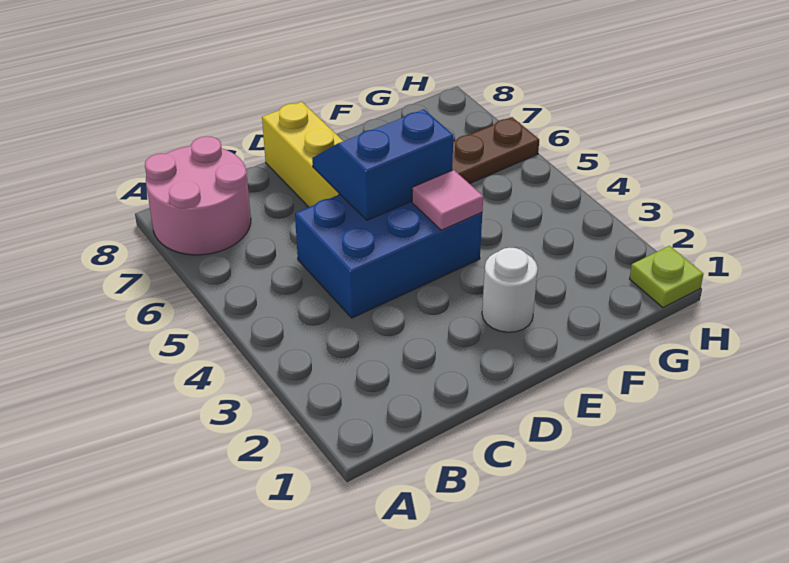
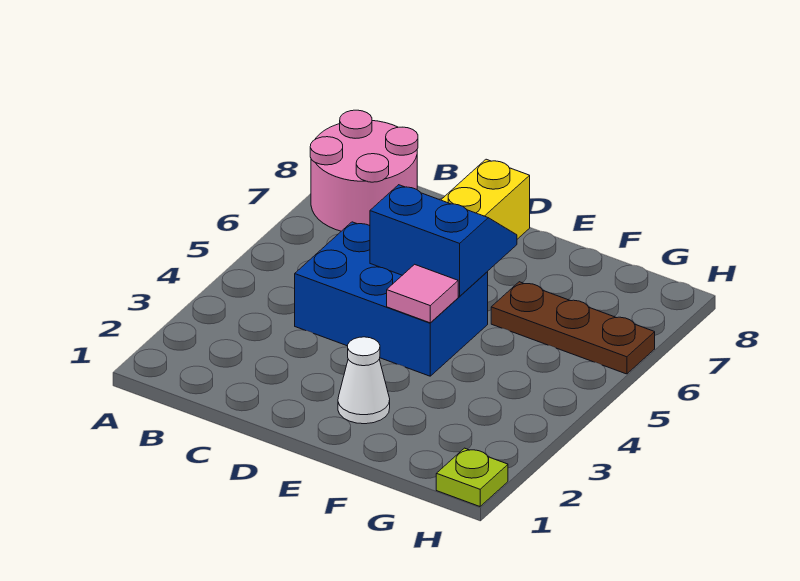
white 1x1 round brick [482,248,538,332] -> white 1x1 cone [338,337,390,424]

